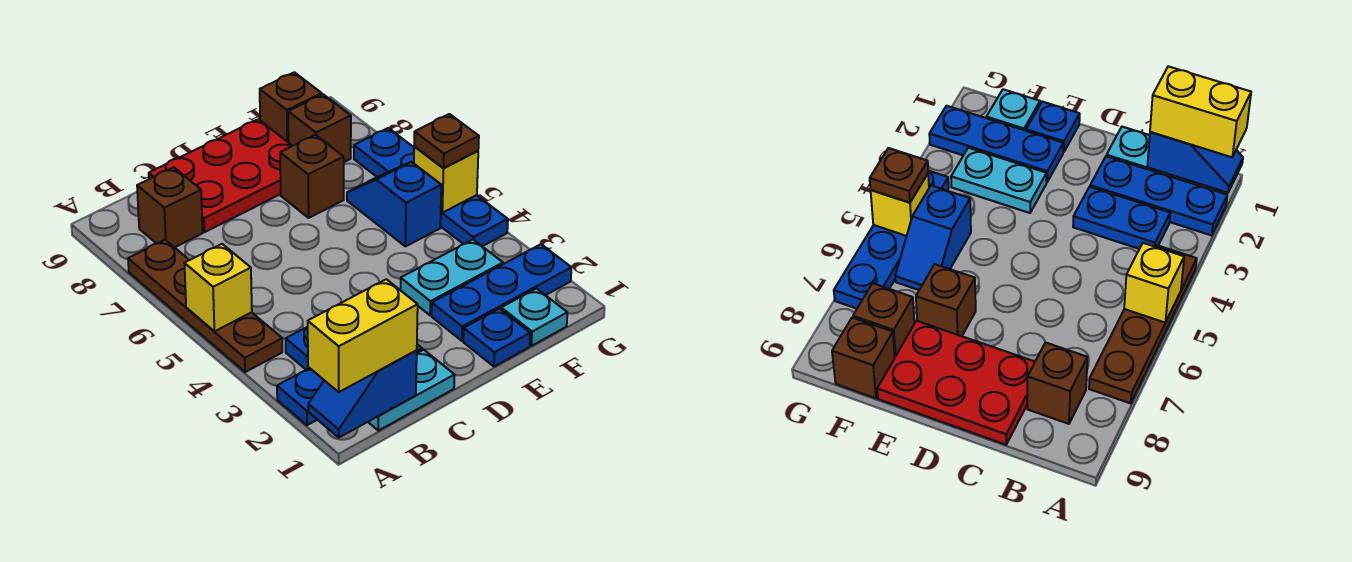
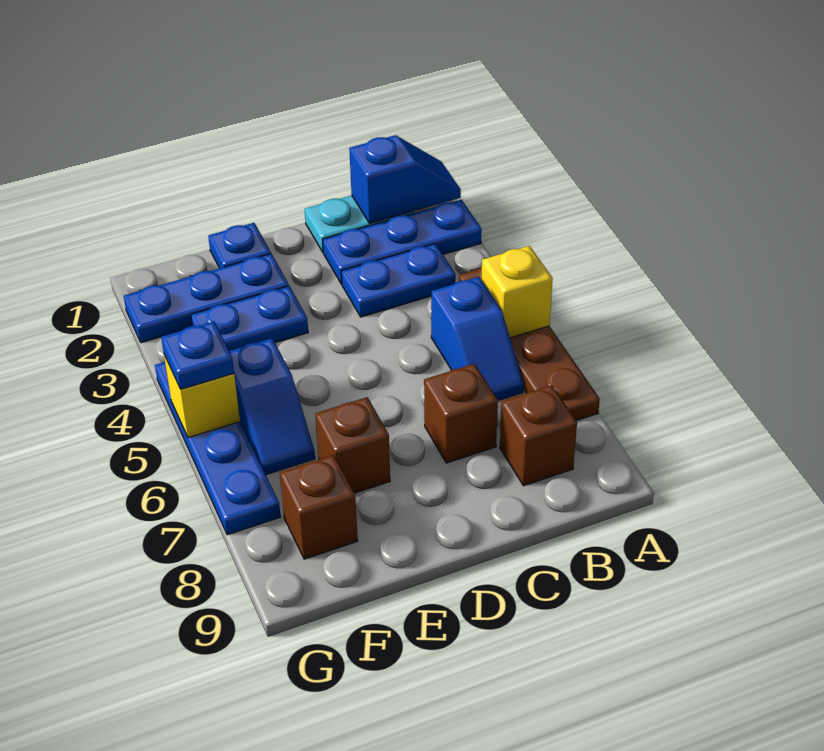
yellow 1x2 brick [308,279,418,392] -> none
none -> blue 1x2 slope [431,277,524,401]
red 2x3 plate [149,119,292,232] -> none
cyan 1x2 plate [400,240,503,315] -> blue 1x2 plate [191,286,308,351]
cyan 1x1 plate [501,289,567,346] -> none
brown 1x1 brick [260,72,322,143] -> brown 1x1 brick moved to [424,364,498,463]
brown 1x1 plate [414,114,479,168] -> blue 1x1 plate [161,321,234,389]

